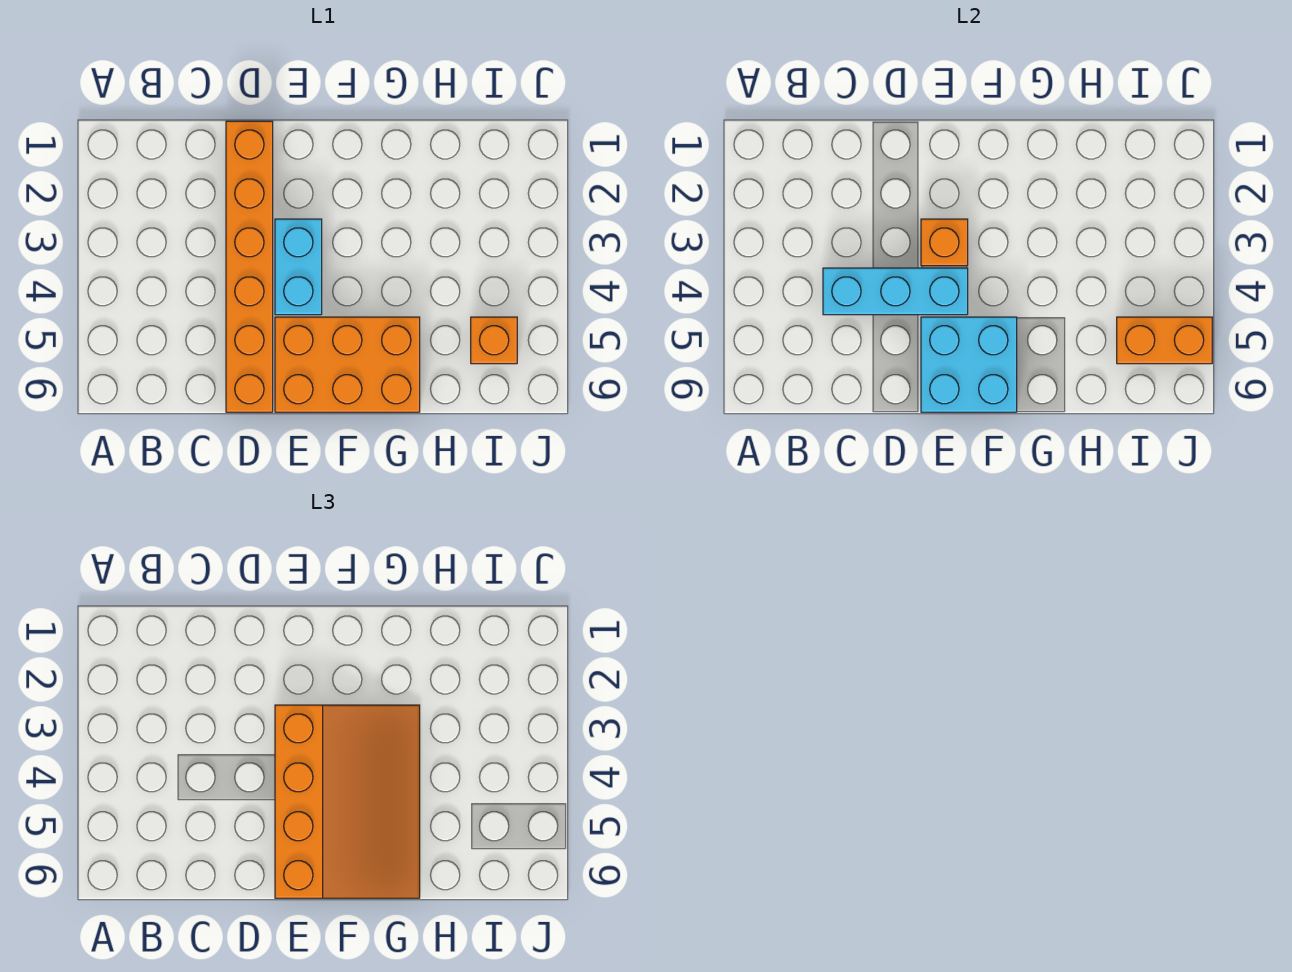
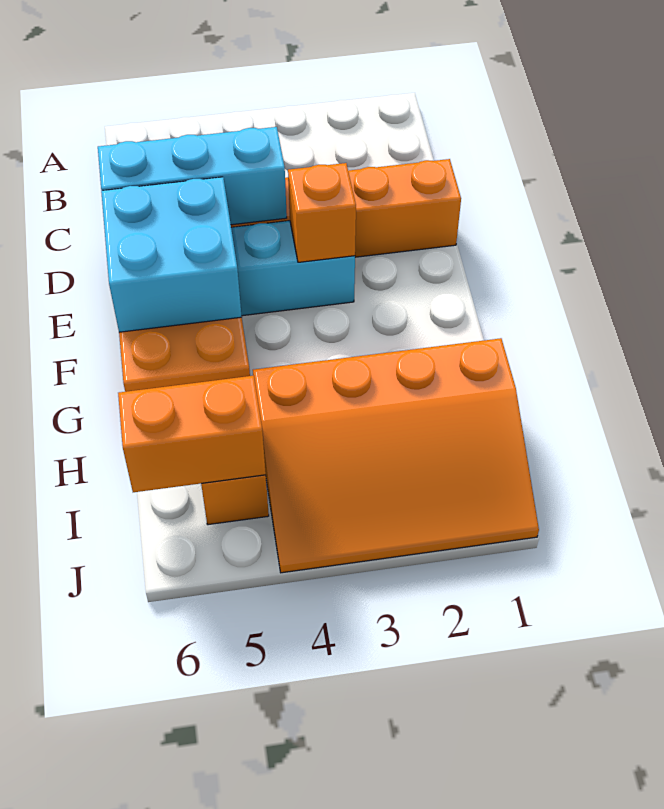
cyan 1x3 brick [823,268,968,315] -> cyan 1x3 brick turned to [98,127,287,225]
orange 3x4 slope [275,705,420,898] -> orange 3x4 slope moved to [253,338,539,573]
orange 1x2 brick [1117,317,1212,364] -> orange 1x2 brick turned to [118,375,266,492]

